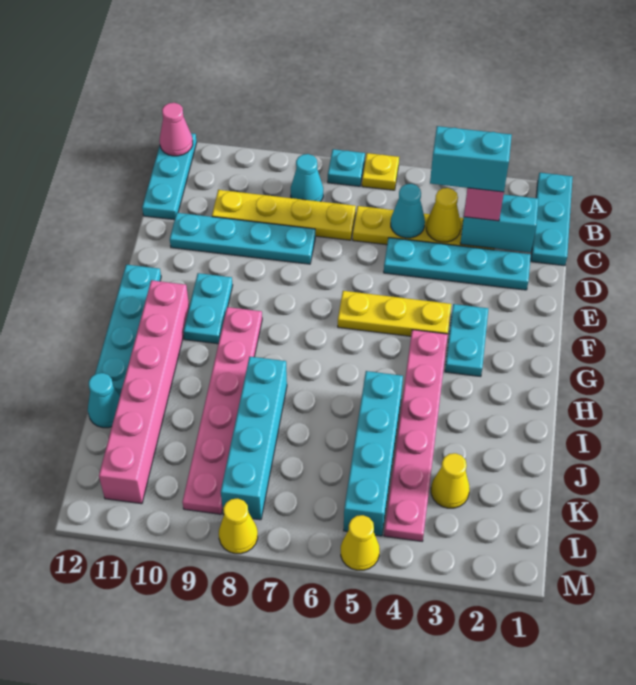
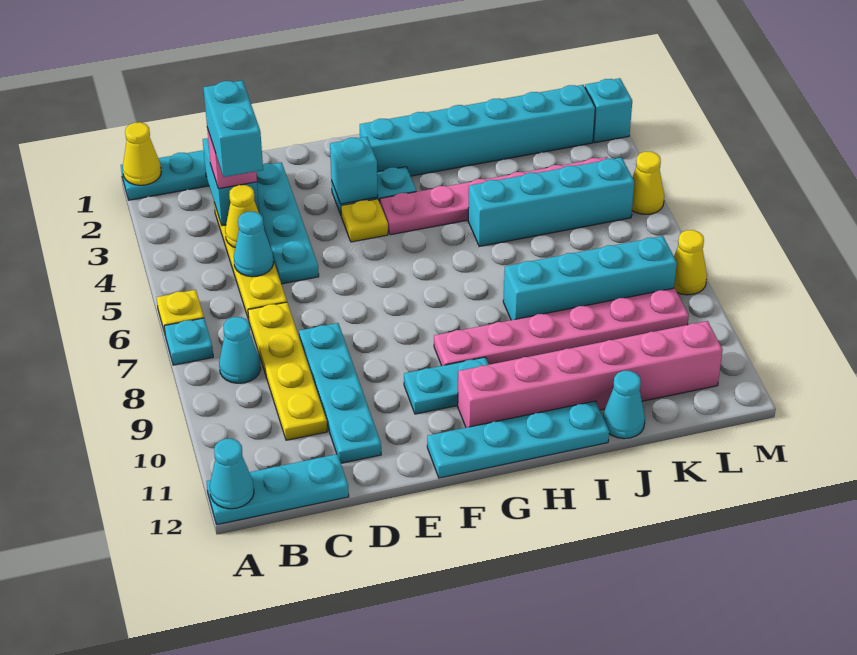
pink 1x1 cone [160,103,193,156] -> cyan 1x1 cone [210,439,254,509]
none -> cyan 1x1 brick [330,137,378,204]
yellow 1x3 plate [338,291,451,336] -> yellow 1x1 plate [341,199,388,242]
none -> cyan 1x6 brick [360,85,595,176]
yellow 1x1 cone [431,453,470,508] -> yellow 1x1 cone moved to [123,122,161,185]
none -> cyan 1x1 brick [585,78,632,143]

